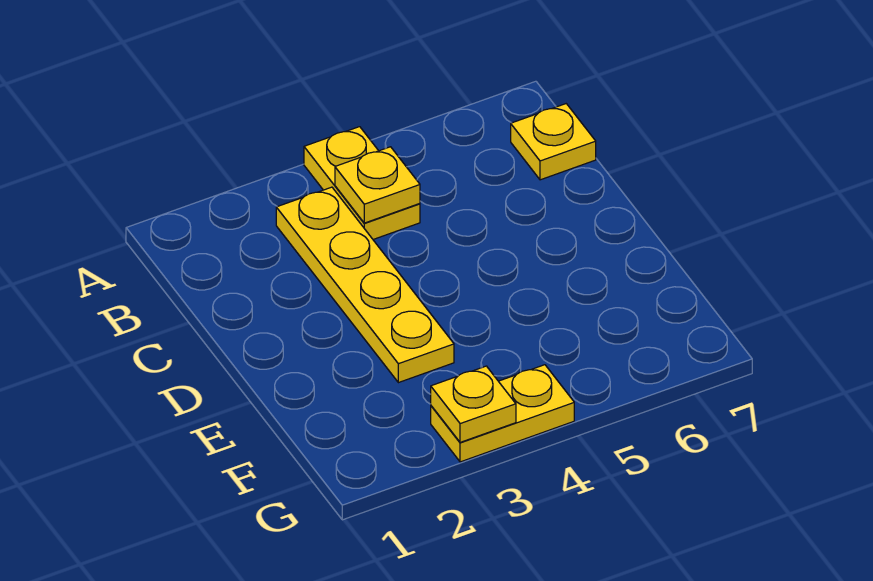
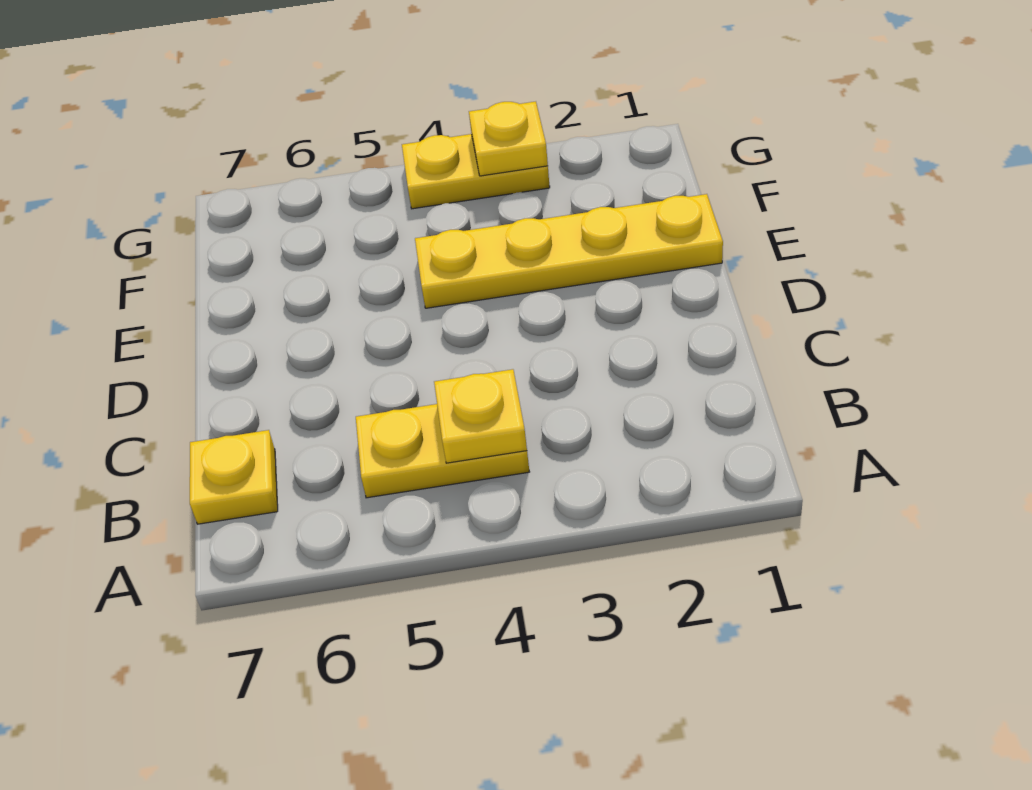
yellow 1x2 plate [304,127,420,239] -> yellow 1x2 plate turned to [356,404,529,498]
yellow 1x4 plate [276,187,454,383] -> yellow 1x4 plate turned to [415,194,723,308]

